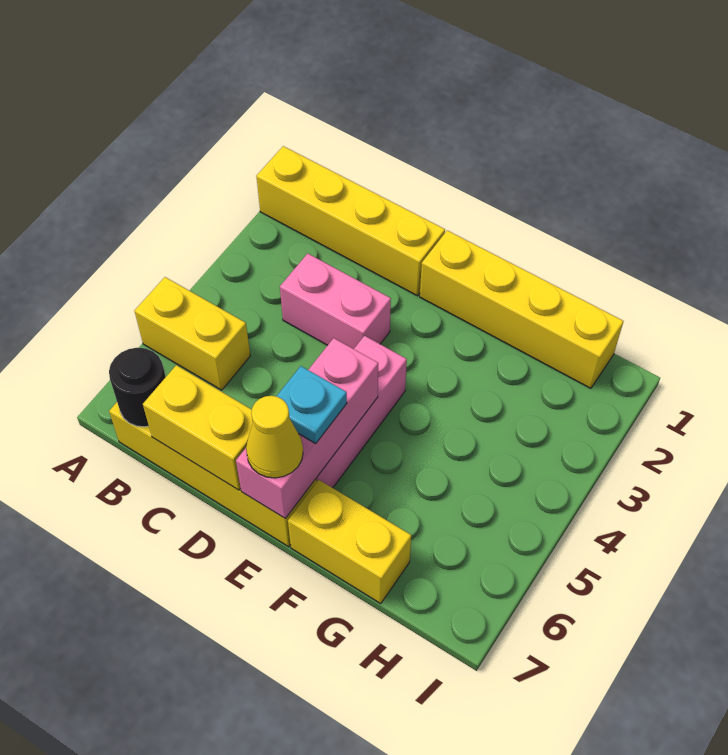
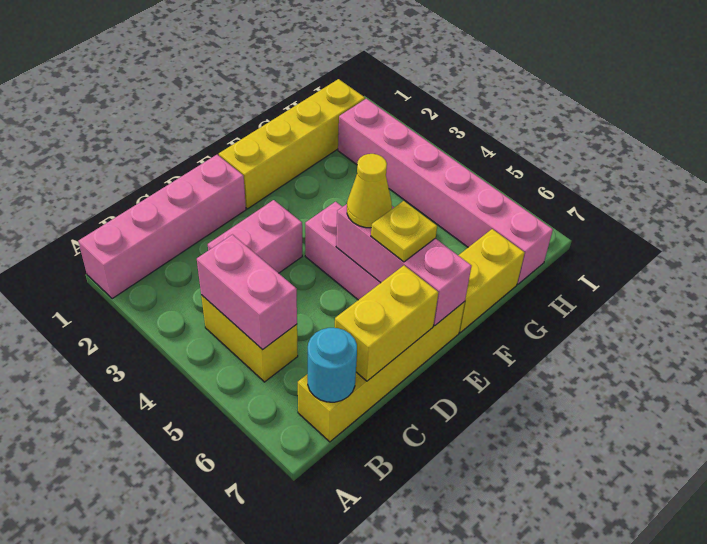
yellow 1x4 brick [256,146,445,296] -> pink 1x4 brick [78,155,246,299]
yellow 1x2 brick [134,277,250,390] -> yellow 1x2 brick turned to [201,295,298,382]
none -> pink 1x2 brick [197,235,297,350]
black 1x1 round brick [109,348,166,427] -> cyan 1x1 round brick [308,328,357,402]
cyan 1x1 plate [276,366,347,443] -> yellow 1x1 plate [371,201,437,262]
yellow 1x1 cone [246,396,303,478] -> yellow 1x1 cone moved to [347,154,392,228]
none -> pink 1x6 brick [338,99,553,284]

